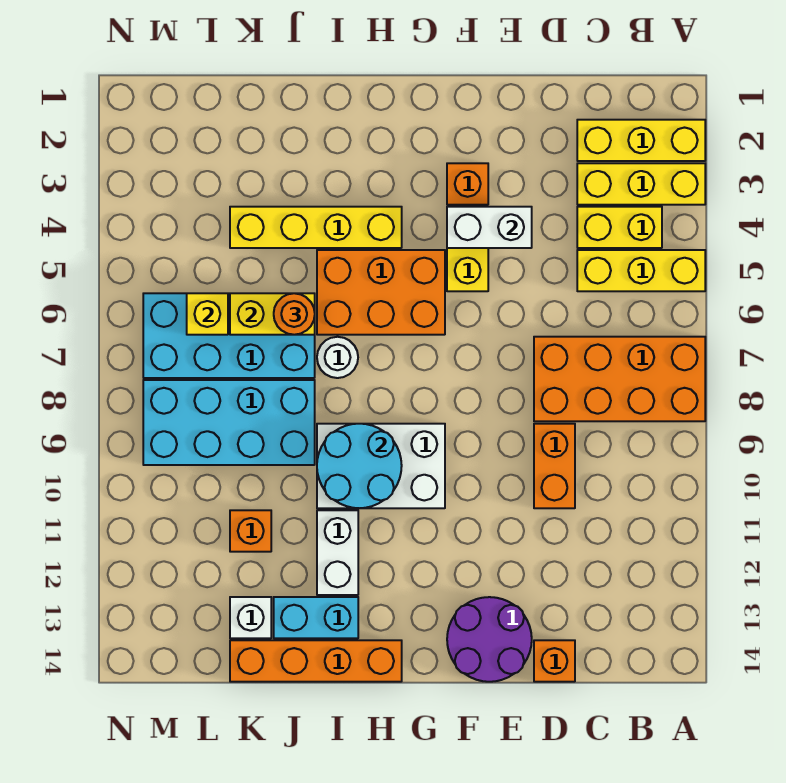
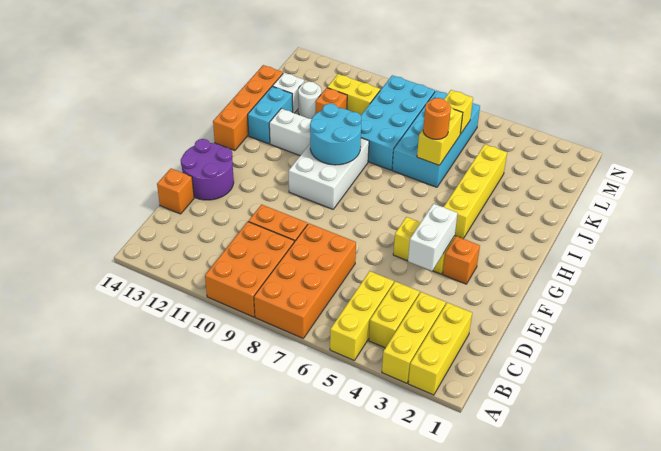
orange 2x3 brick [317,250,445,335] -> orange 2x3 brick moved to [205,222,294,317]
white 1x1 round brick [317,337,358,378] -> white 1x1 round brick moved to [298,82,321,119]
none -> yellow 1x2 brick [327,74,380,115]

